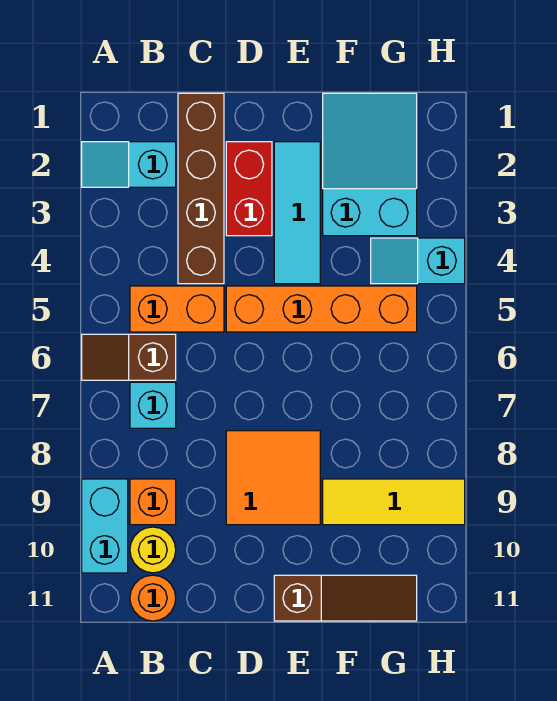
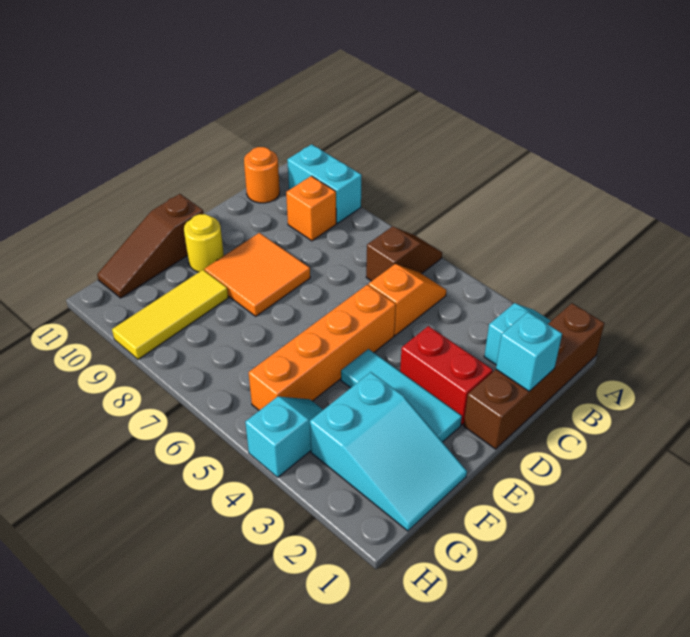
orange 1x2 brick [130,286,224,332] -> orange 1x2 slope [369,264,446,335]
cyan 1x1 brick [130,382,176,428] -> cyan 1x1 brick moved to [496,312,562,391]
yellow 1x1 round brick [130,527,176,573] -> yellow 1x1 round brick moved to [184,214,224,272]
brown 1x4 brick [178,93,224,284] -> brown 1x4 brick turned to [464,303,605,449]

